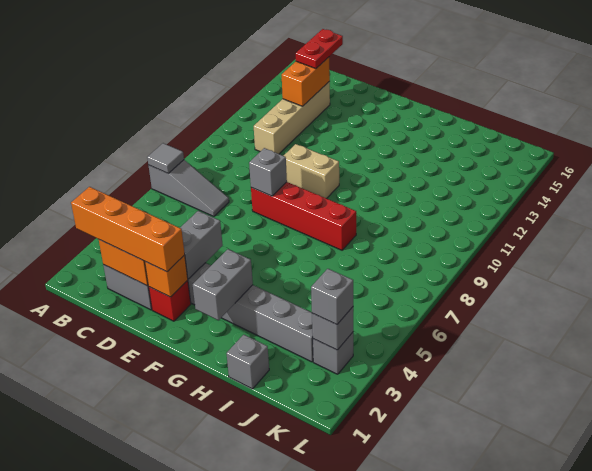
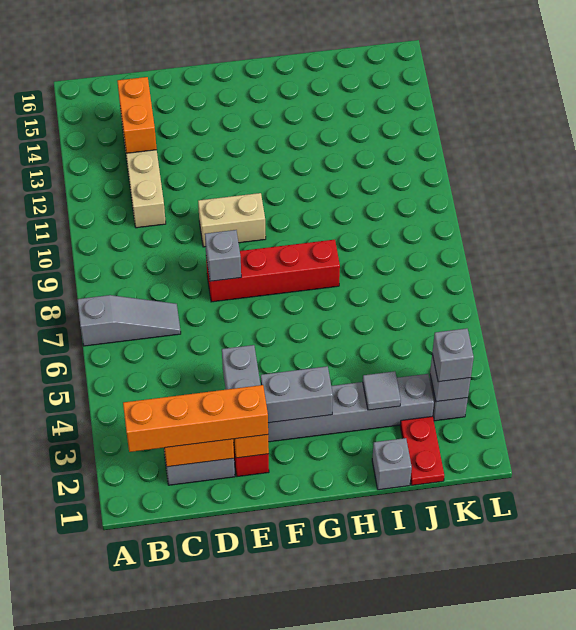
grey 1x1 tile [147,143,184,173] -> grey 1x1 tile moved to [363,371,401,410]
red 1x2 plate [296,29,343,69] -> red 1x2 plate moved to [400,416,444,485]
grey 1x2 brick [193,249,253,320] -> grey 1x2 brick turned to [261,366,333,423]

